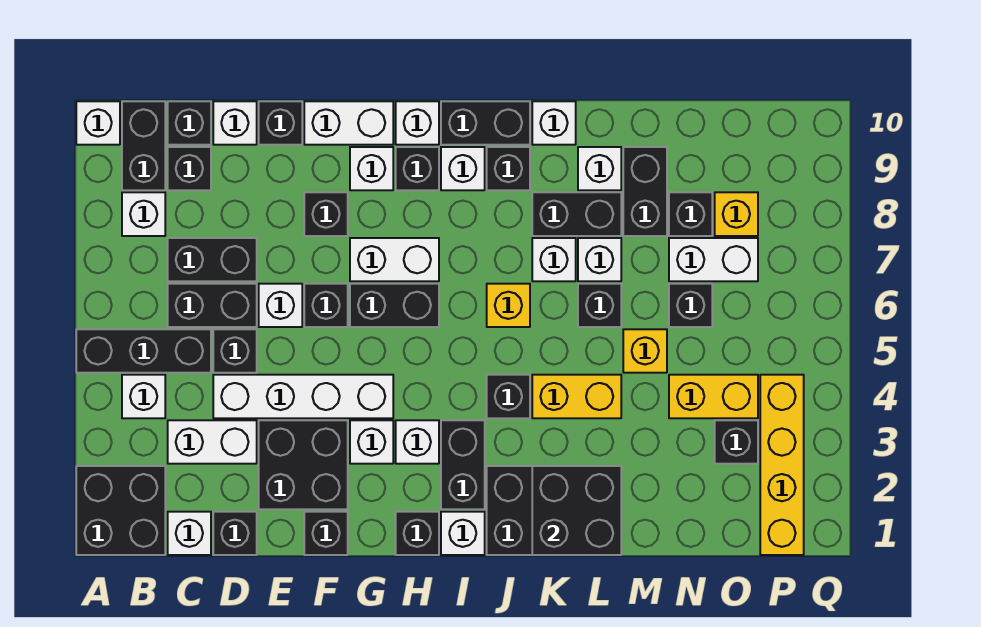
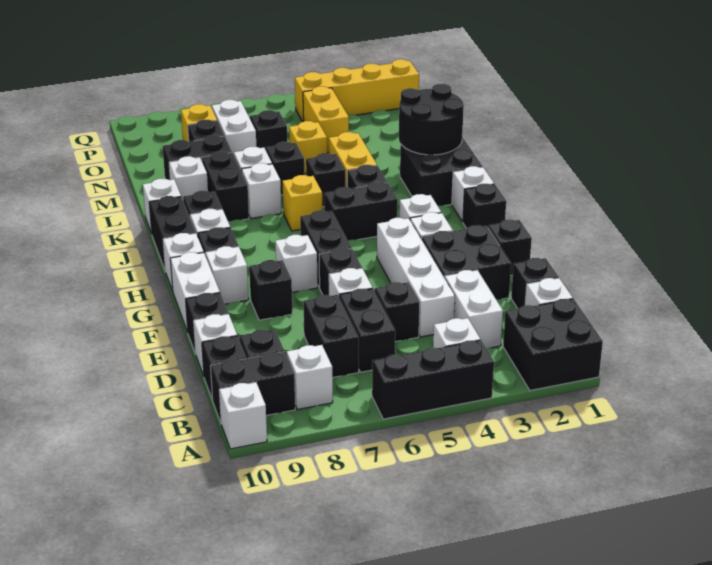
black 1x3 brick [76,329,211,373] -> black 1x3 brick turned to [372,340,494,419]
white 1x2 brick [350,238,439,281] -> white 1x1 brick [275,235,318,292]
black 1x2 brick [441,420,485,509] -> black 1x2 brick moved to [324,182,398,241]
black 2x2 brick [532,466,621,555] -> black 2x2 round brick [399,84,464,155]
black 1x1 brick [715,420,758,464] -> black 1x1 brick moved to [306,153,345,207]

